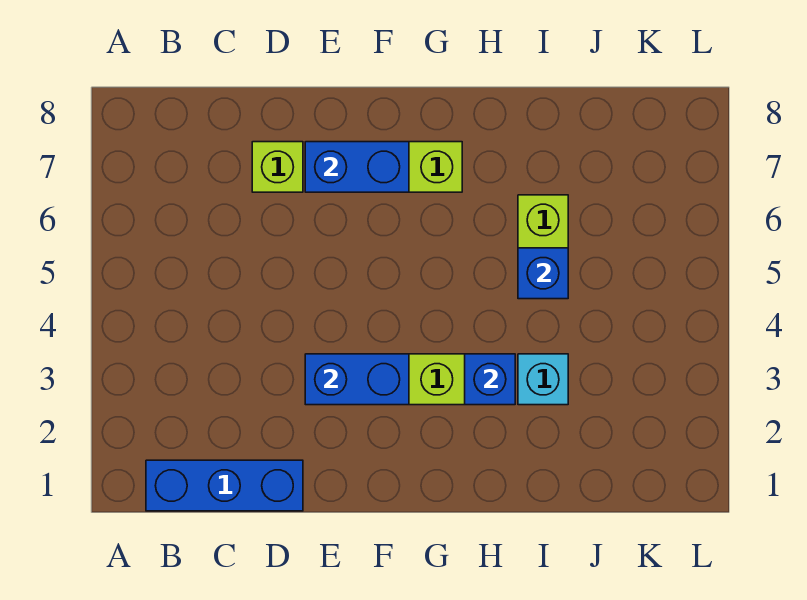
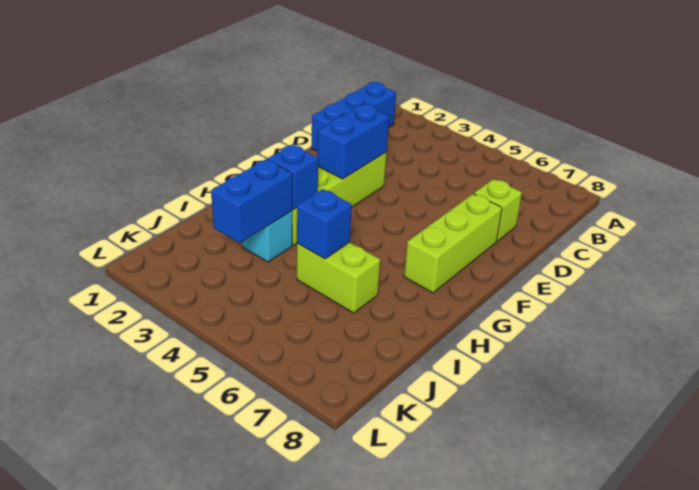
blue 1x2 brick [305,142,409,192] -> blue 1x2 brick moved to [211,159,292,243]

